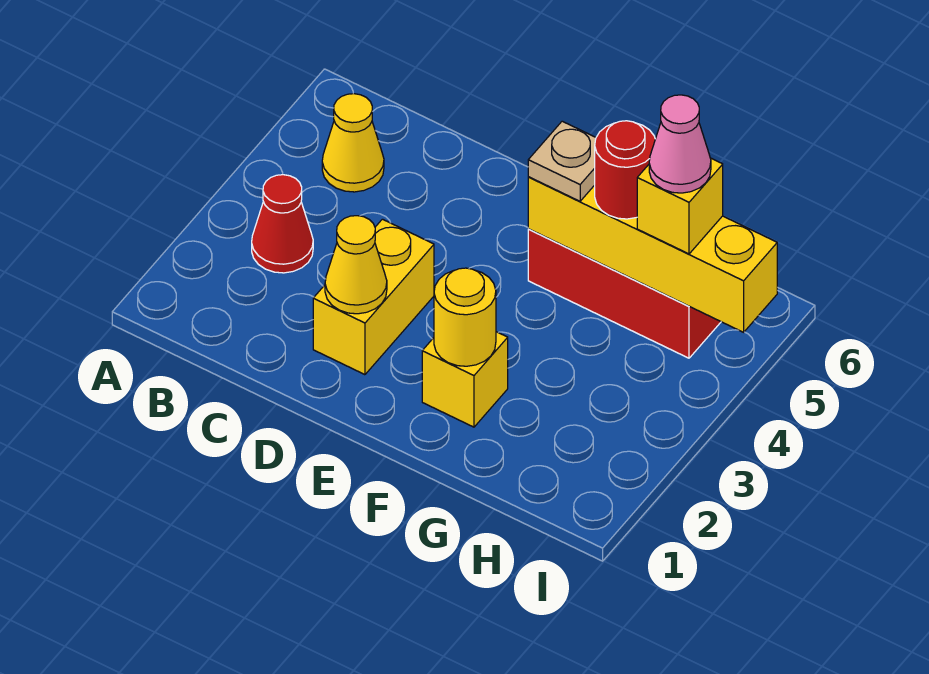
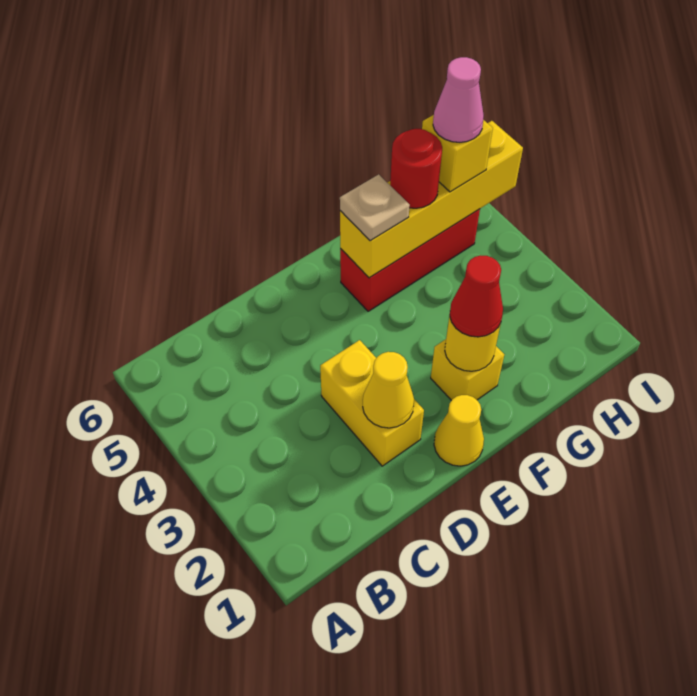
red 1x1 cone [252,174,313,273] -> red 1x1 cone moved to [450,255,503,337]
yellow 1x1 cone [322,94,384,192] -> yellow 1x1 cone moved to [434,395,484,466]

